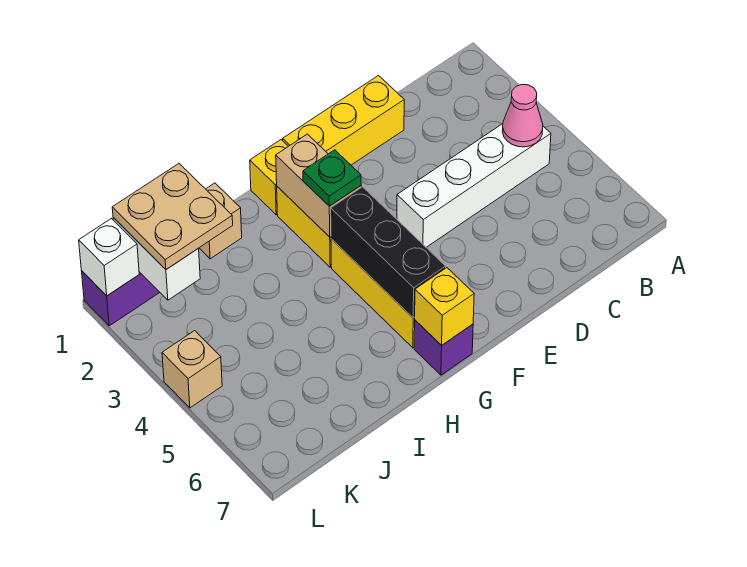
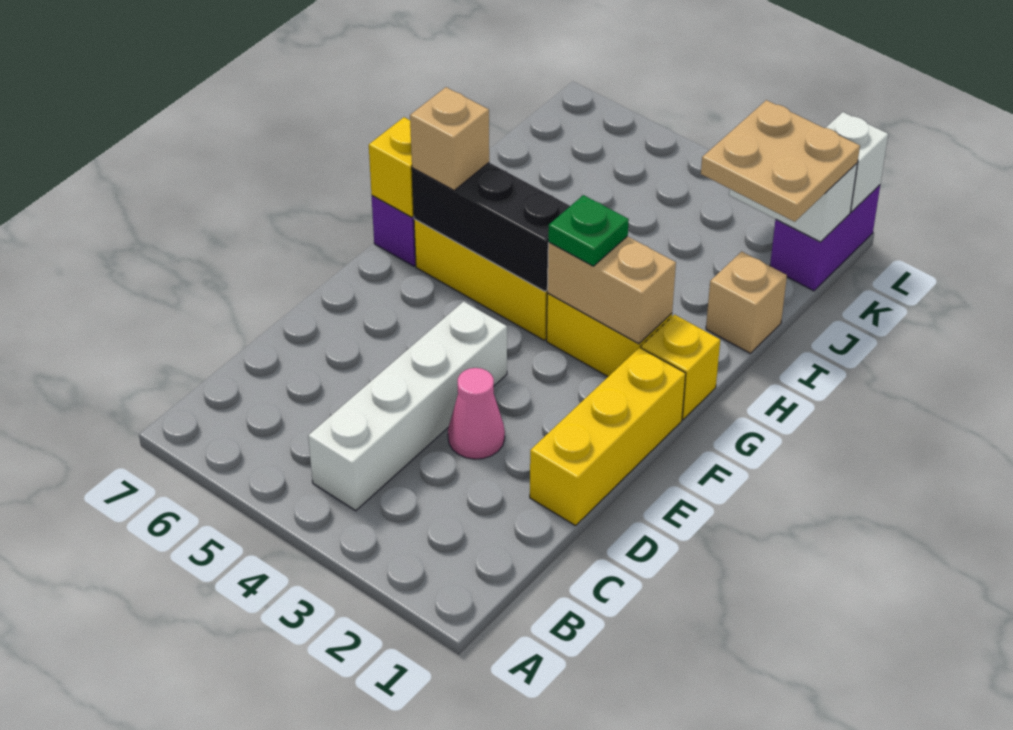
pink 1x1 cone [502,84,543,147] -> pink 1x1 cone moved to [448,368,505,459]
tan 1x1 brick [162,331,222,408] -> tan 1x1 brick moved to [410,87,489,190]

